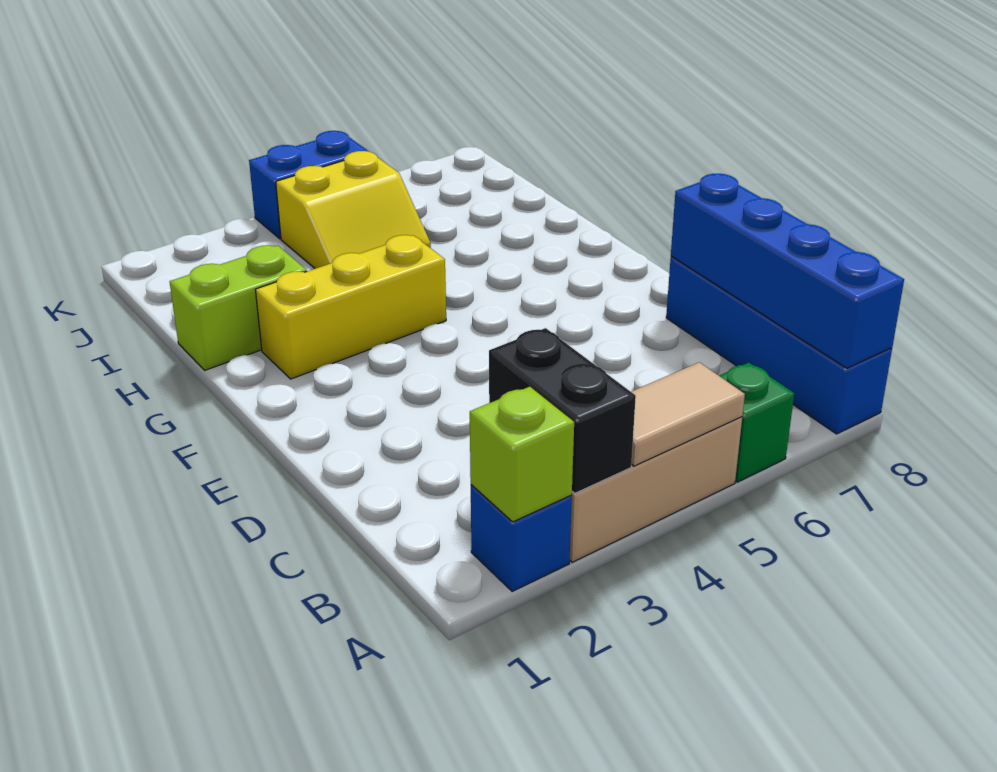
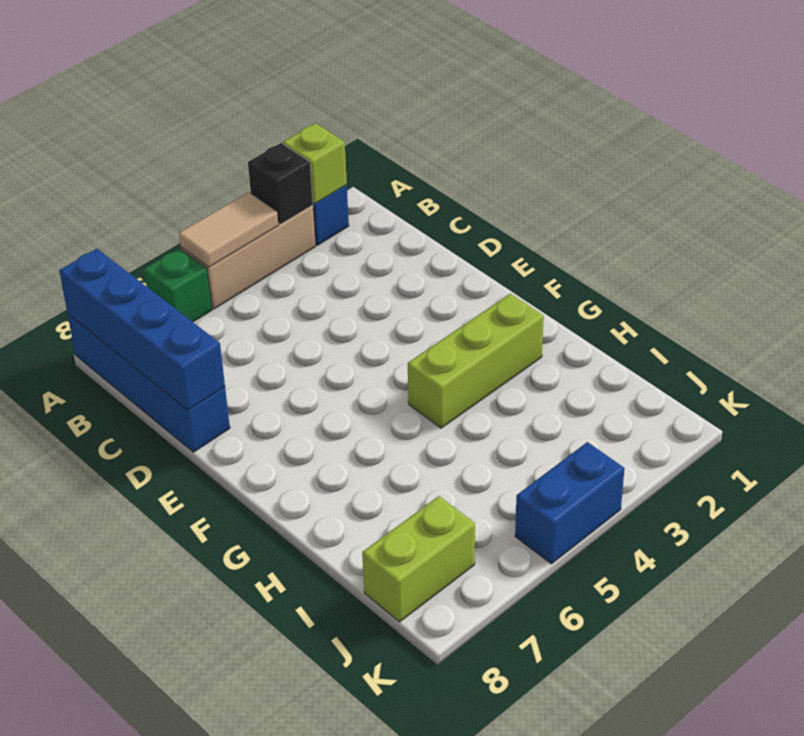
black 1x2 brick [489,328,636,493] -> black 1x1 brick [248,143,313,224]
yellow 1x3 brick [255,235,446,379] -> lime 1x3 brick [408,294,544,428]
lime 1x2 brick [170,245,307,370] -> lime 1x2 brick moved to [362,496,475,622]
yellow 2x2 slope [276,151,431,269] -> none

